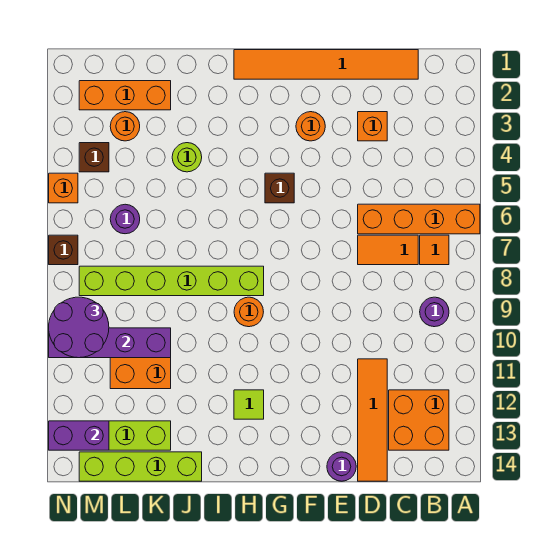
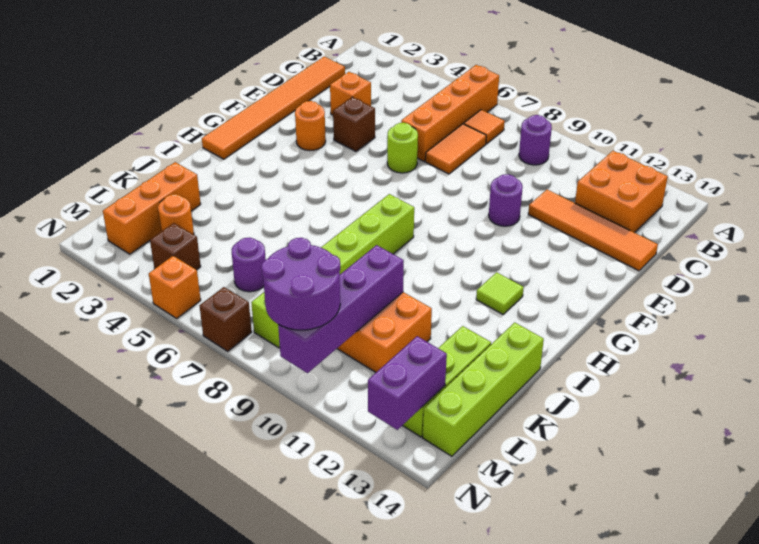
purple 1x1 round brick [327,452,356,481] -> purple 1x1 round brick moved to [489,174,523,226]
brown 1x1 brick [265,173,294,203] -> brown 1x1 brick moved to [333,97,375,151]
orange 1x1 round brick [234,297,263,327] -> none
lime 1x1 round brick [172,143,202,172] -> lime 1x1 round brick moved to [387,123,418,173]

